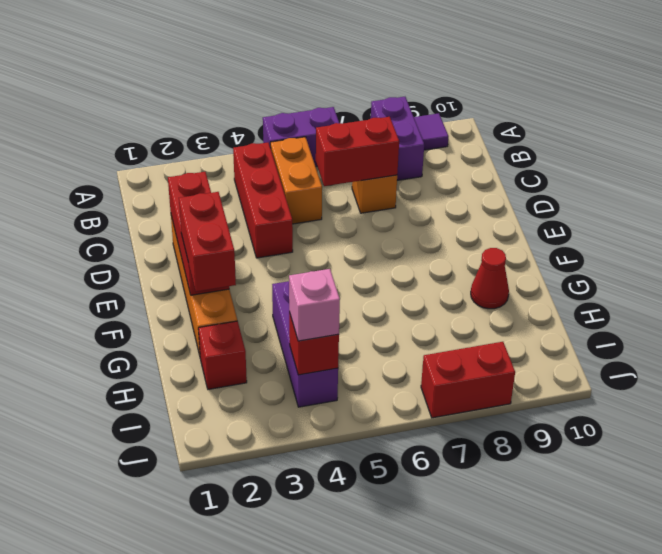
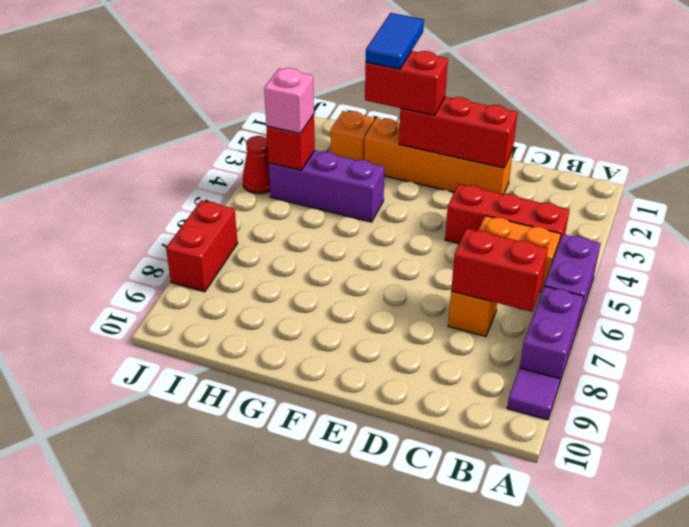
purple 1x2 brick [371,97,424,180] -> purple 1x2 brick turned to [520,286,584,385]
red 1x2 brick [316,117,399,186] -> red 1x2 brick turned to [451,228,548,312]
none -> blue 1x2 tile [366,13,424,69]
red 1x1 cone [471,248,509,309] -> red 1x1 cone moved to [243,136,270,194]
red 1x1 brick [198,321,247,389] -> orange 1x1 brick [331,111,374,160]

